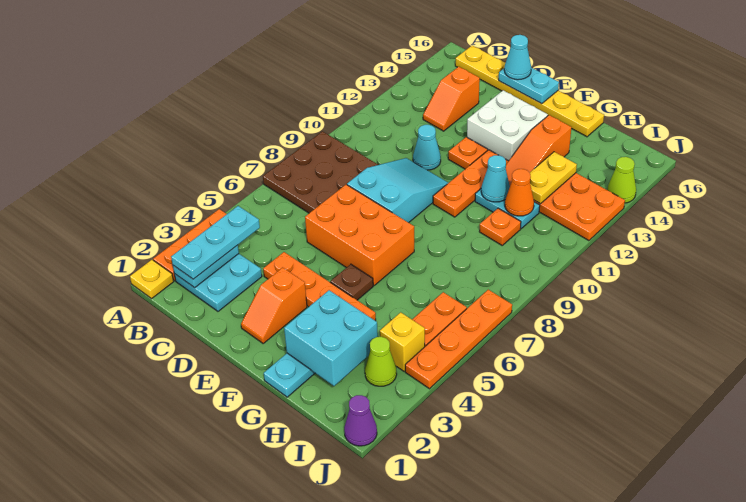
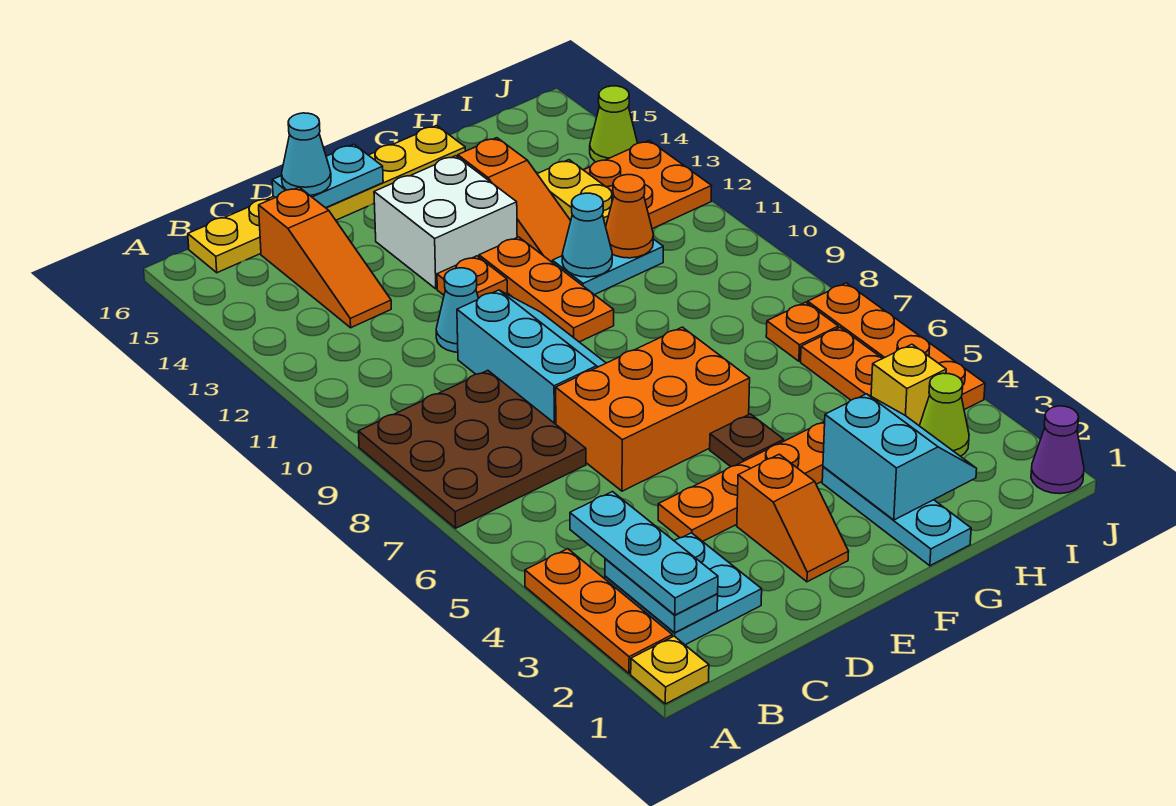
orange 1x2 slope [423,67,480,131] -> orange 1x3 slope [259,187,391,328]
cyan 2x3 slope [347,158,448,223] -> cyan 2x3 slope turned to [457,290,606,424]
cyan 2x2 brick [284,290,378,386] -> cyan 2x2 slope [823,394,977,520]
orange 1x1 plate [479,208,521,245] -> orange 1x1 plate moved to [766,302,838,361]

